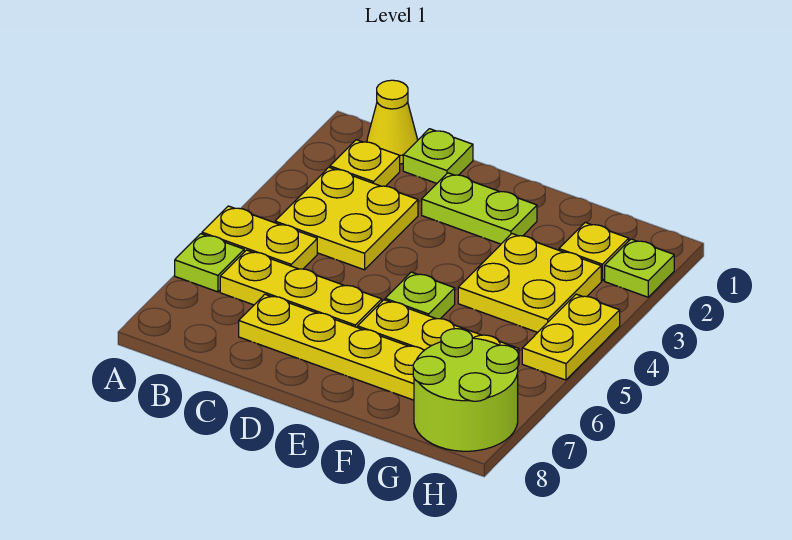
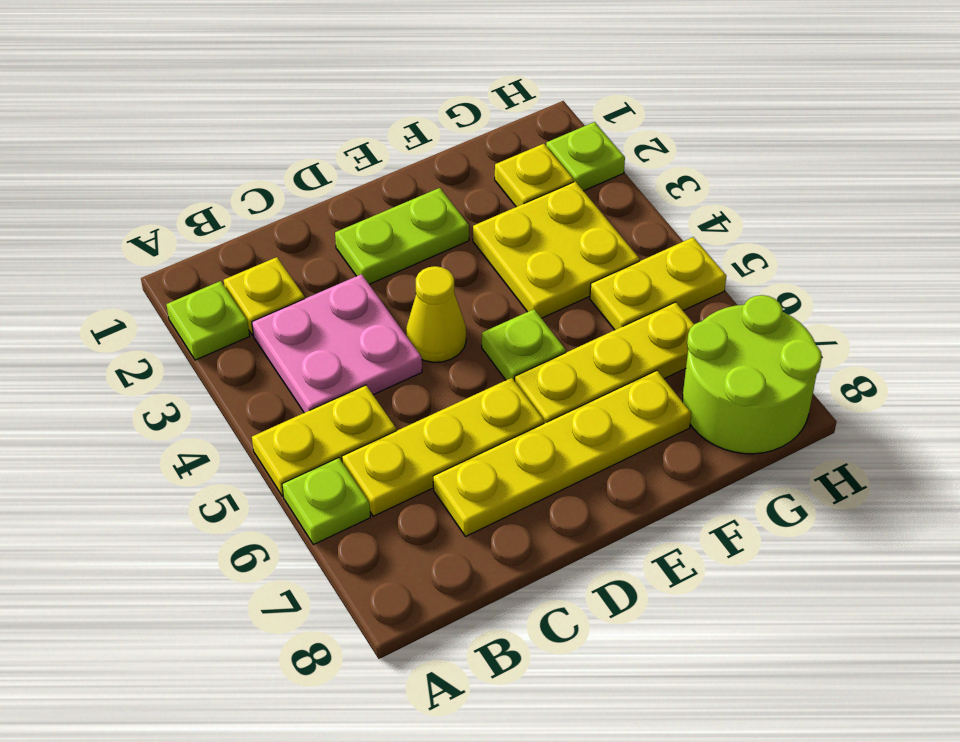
yellow 1x1 cone [367,80,418,164] -> yellow 1x1 cone moved to [406,266,466,362]
yellow 2x2 plate [275,167,418,270] -> pink 2x2 plate [252,274,422,413]
lime 1x1 plate [403,129,473,183] -> lime 1x1 plate moved to [166,281,249,360]
yellow 1x2 plate [522,294,620,380] -> yellow 1x2 plate turned to [590,237,727,330]

